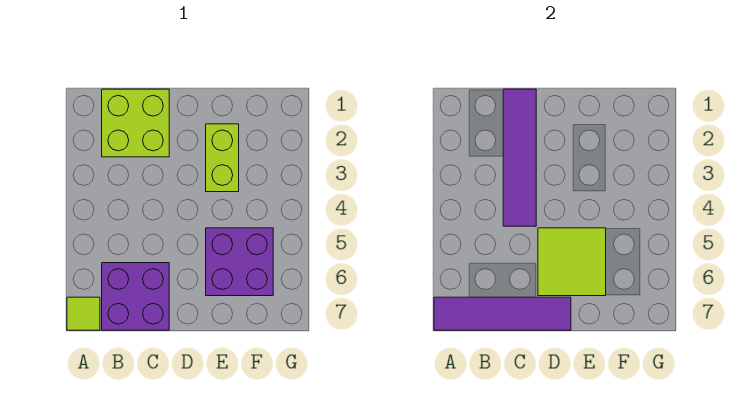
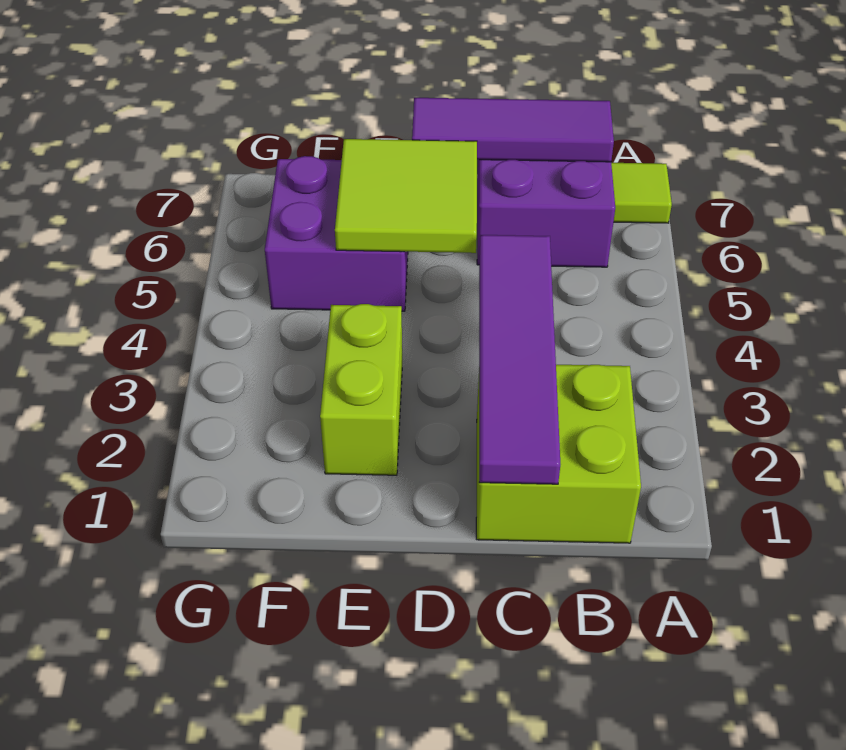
purple 1x4 tile [434,297,571,330] -> purple 1x3 tile [412,98,614,162]

